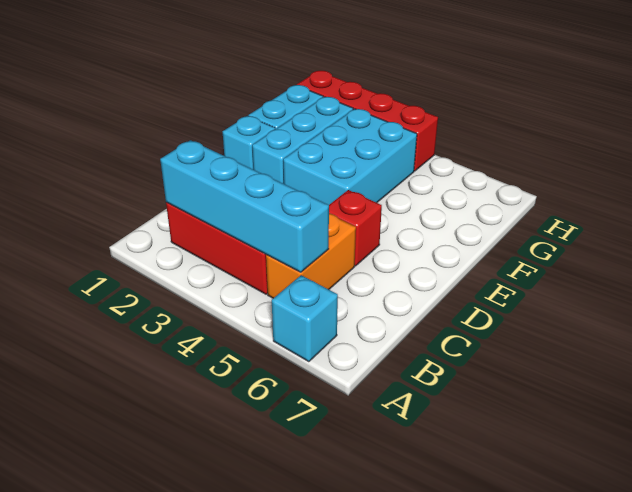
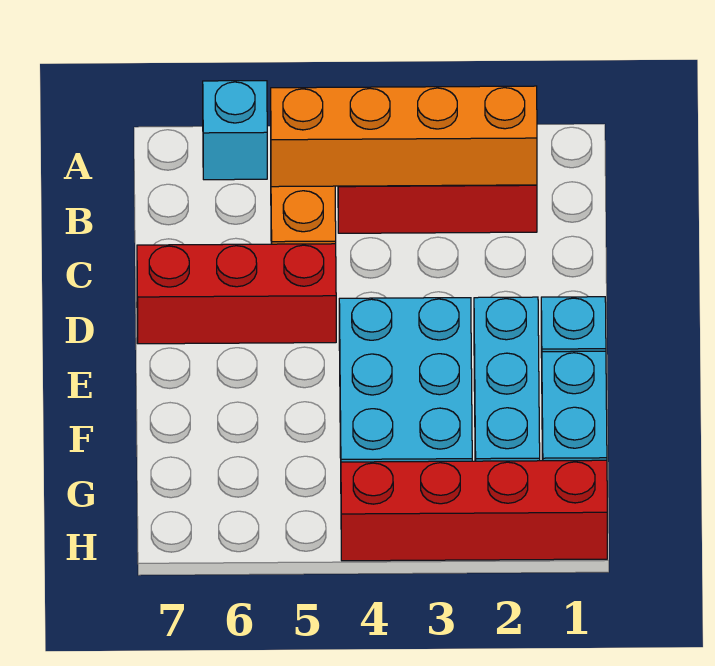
cyan 1x4 brick [160,140,329,272] -> orange 1x4 brick [271,86,537,187]
red 1x1 brick [329,190,382,266] -> red 1x3 brick [137,244,336,344]

